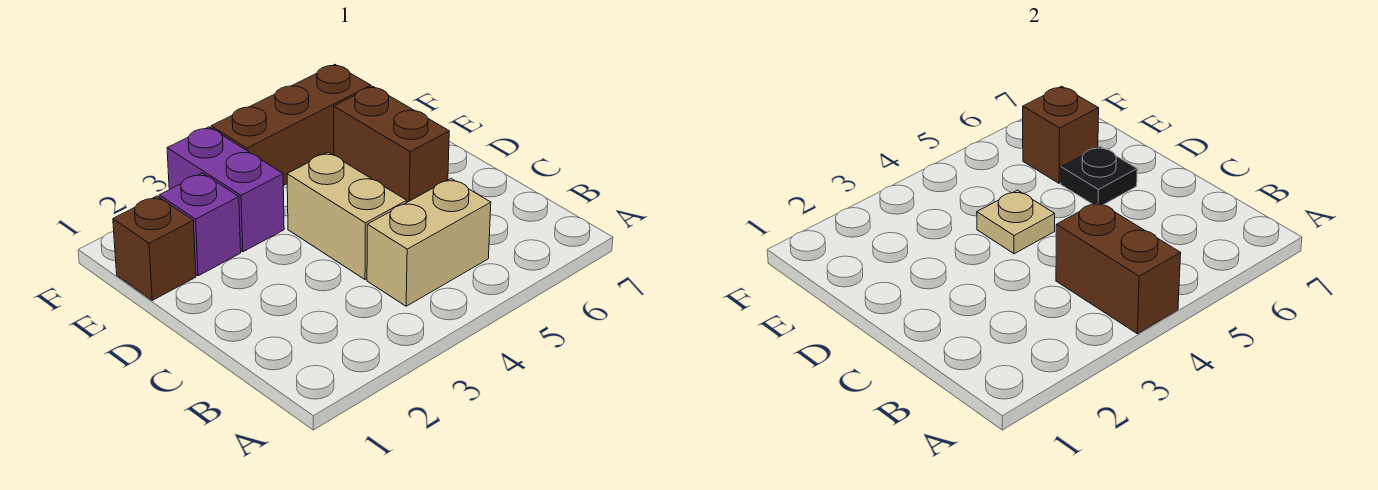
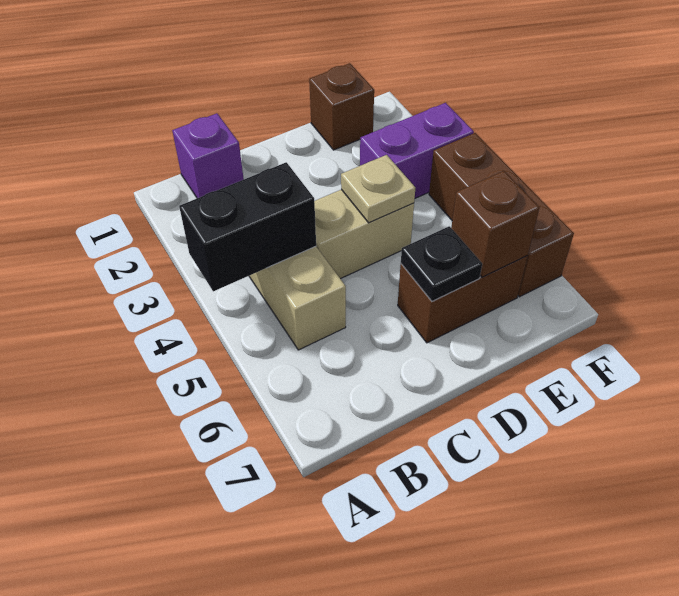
brown 1x2 brick [1056,202,1181,334] -> black 1x2 brick [179,162,316,291]
purple 1x1 brick [159,173,241,276] -> purple 1x1 brick moved to [172,113,244,198]

